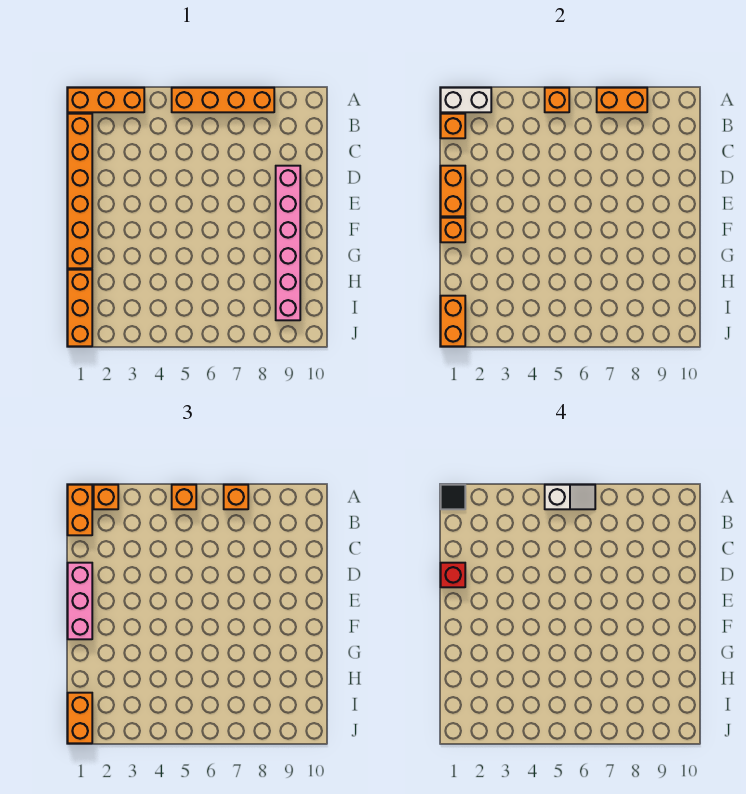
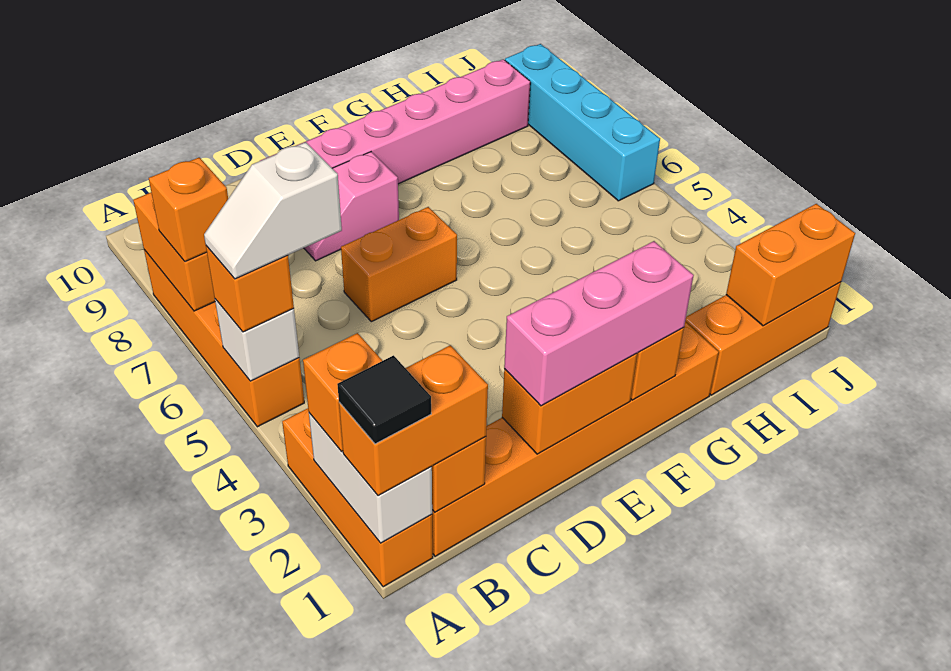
orange 1x1 brick [545,88,569,112] -> white 1x1 brick [215,299,299,381]
white 1x2 slope [545,485,595,509] -> white 1x2 slope turned to [204,142,342,279]
red 1x1 brick [441,563,465,587] -> none
none -> pink 1x2 slope [304,152,399,261]
orange 1x2 brick [68,693,92,743] -> orange 1x2 brick moved to [341,207,457,322]
none -> cyan 1x4 brick [505,44,660,201]

